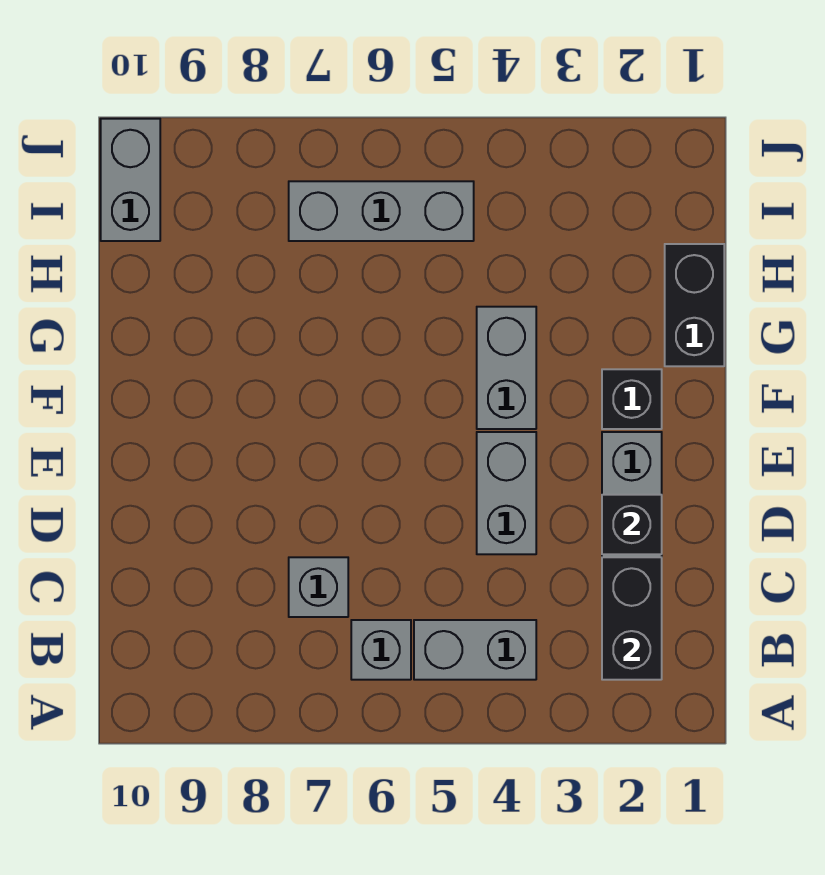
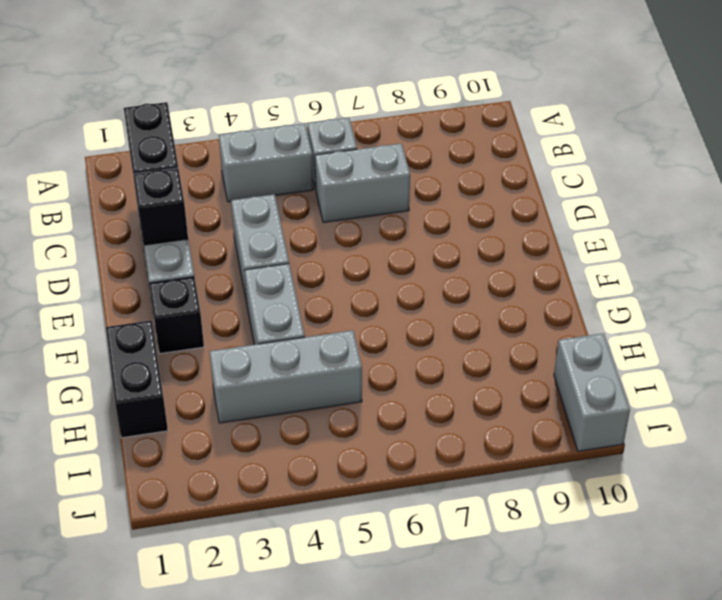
grey 1x1 brick [289,557,348,617] -> grey 1x2 brick [315,143,410,223]
grey 1x3 brick [289,181,474,241] -> grey 1x3 brick moved to [209,330,362,423]

